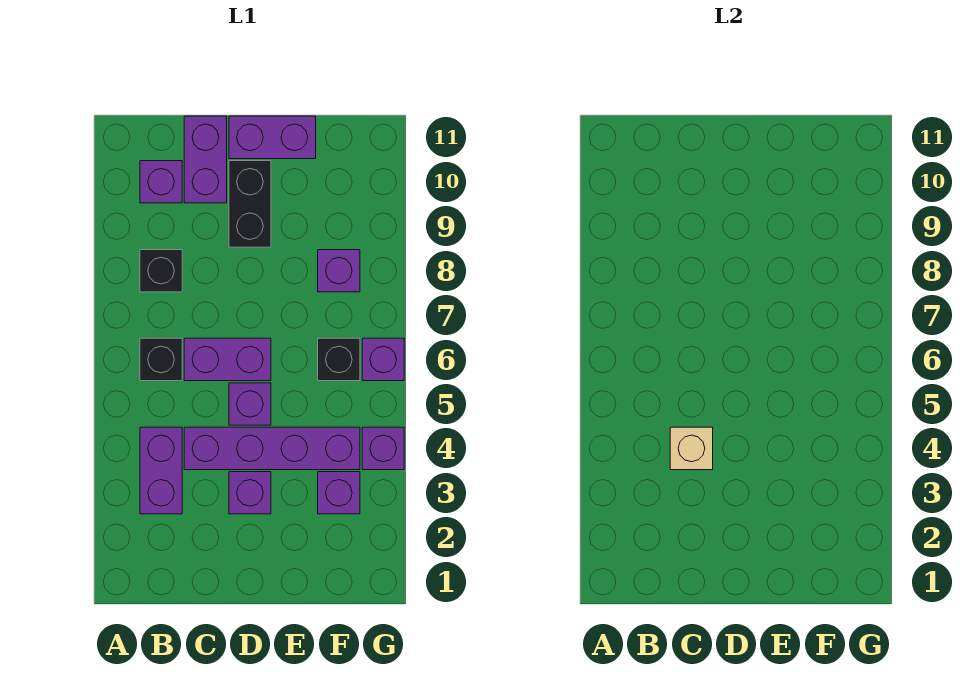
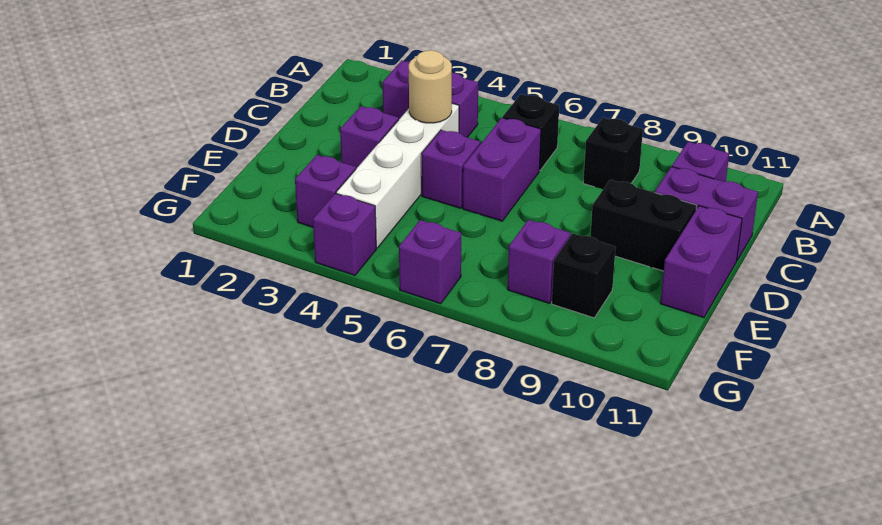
purple 1x4 brick [184,427,360,470] -> white 1x4 brick [336,103,459,248]
tan 1x1 brick [670,427,713,470] -> tan 1x1 round brick [409,50,452,123]
black 1x1 brick [318,338,360,381] -> black 1x1 brick moved to [552,234,616,318]

